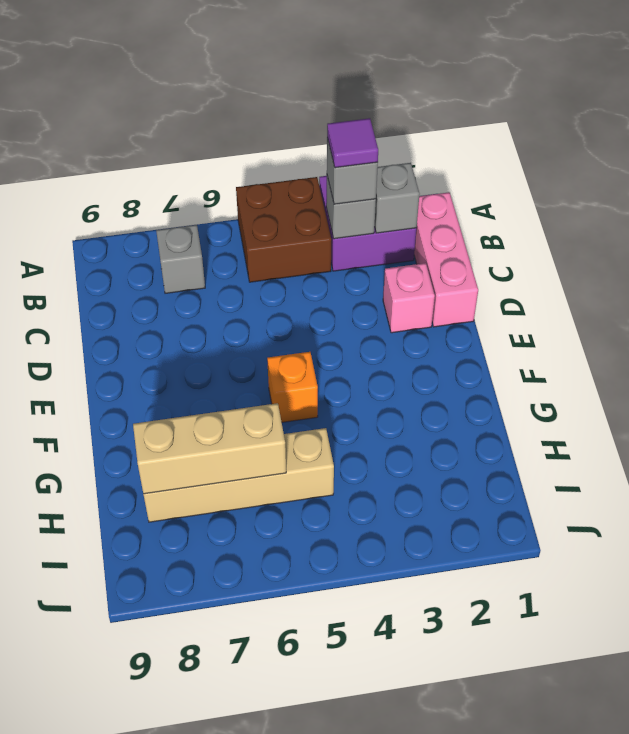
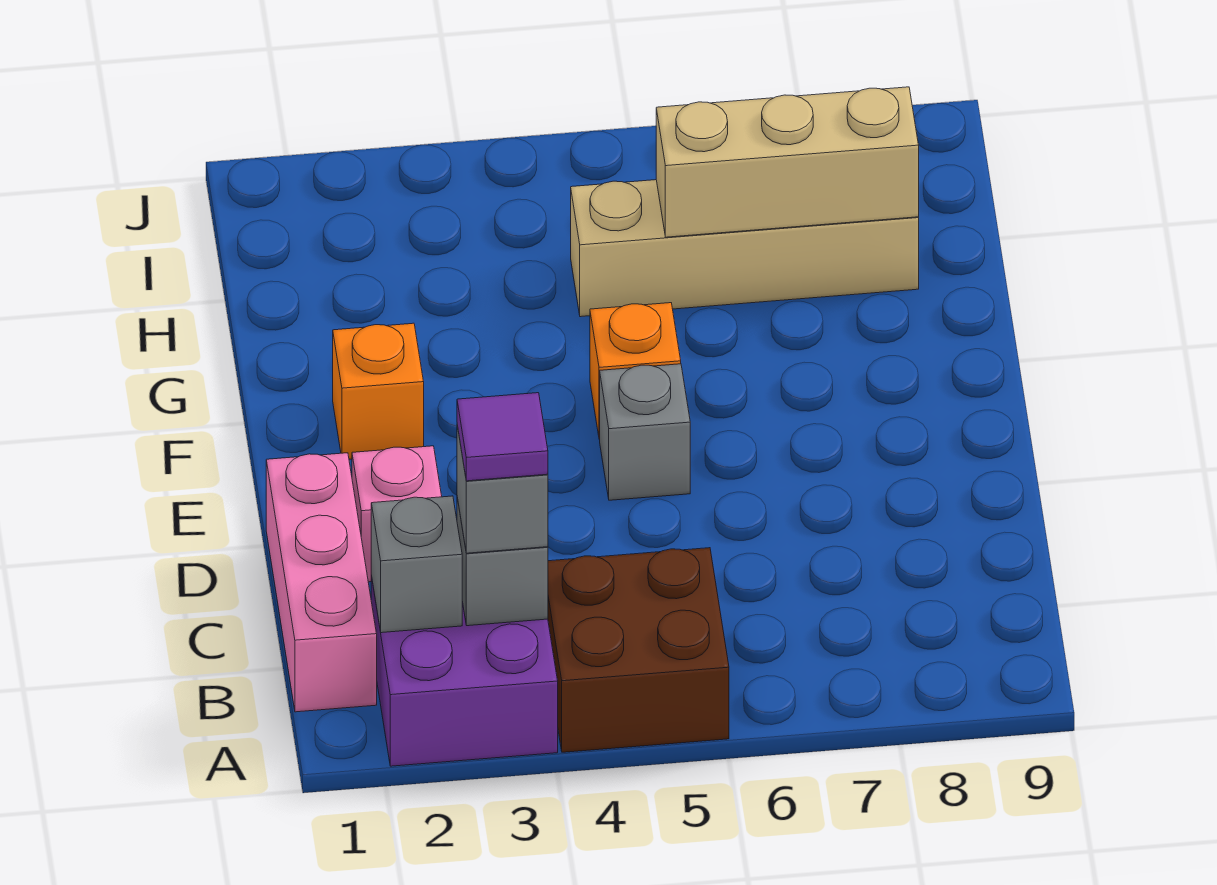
grey 1x1 brick [156,225,205,293] -> grey 1x1 brick moved to [600,364,690,500]
none -> orange 1x1 brick [333,323,424,459]

